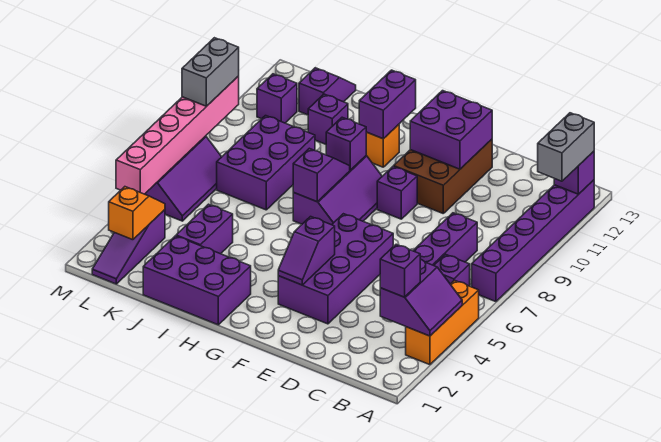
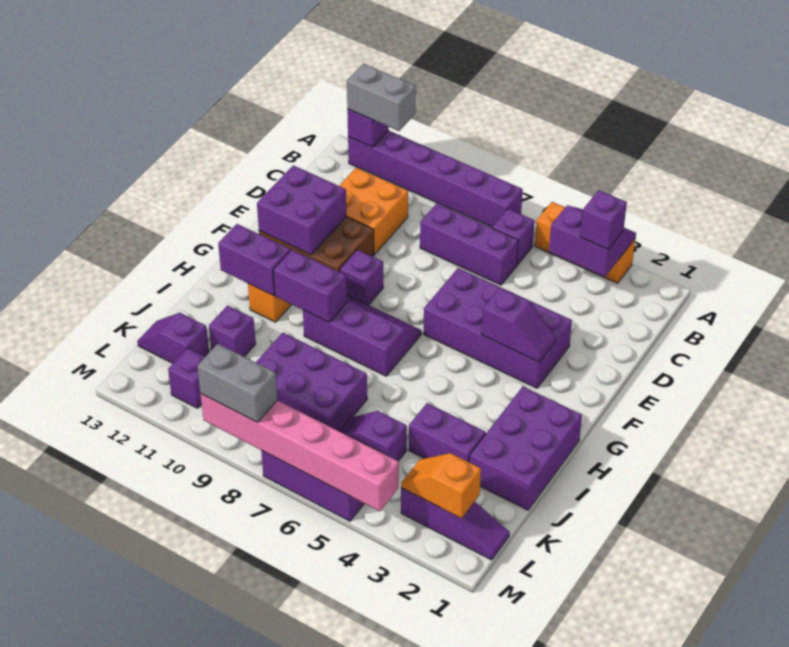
none -> orange 2x2 brick [339,168,408,254]
purple 1x2 slope [293,148,350,202] -> purple 1x2 slope moved to [339,411,407,461]
purple 1x1 brick [326,117,366,170] -> purple 1x2 brick [273,250,347,322]

